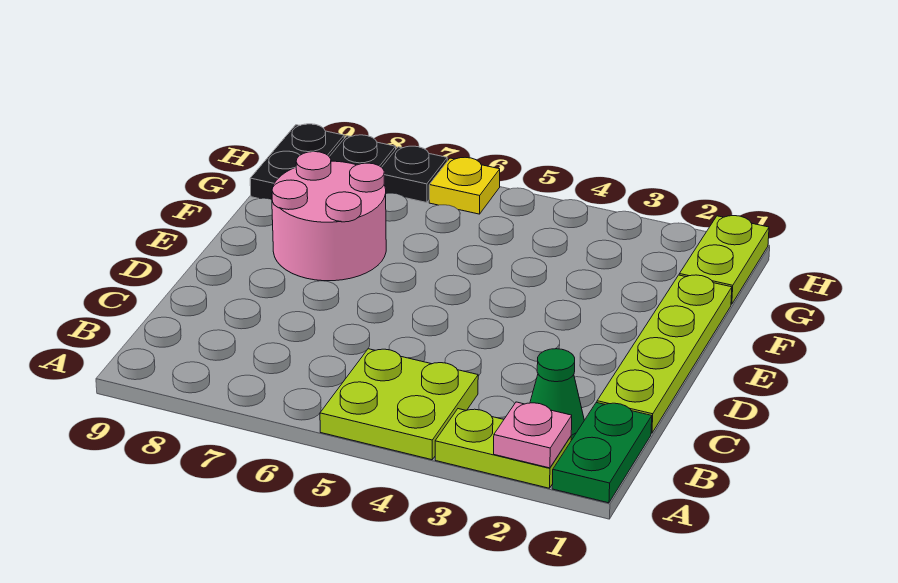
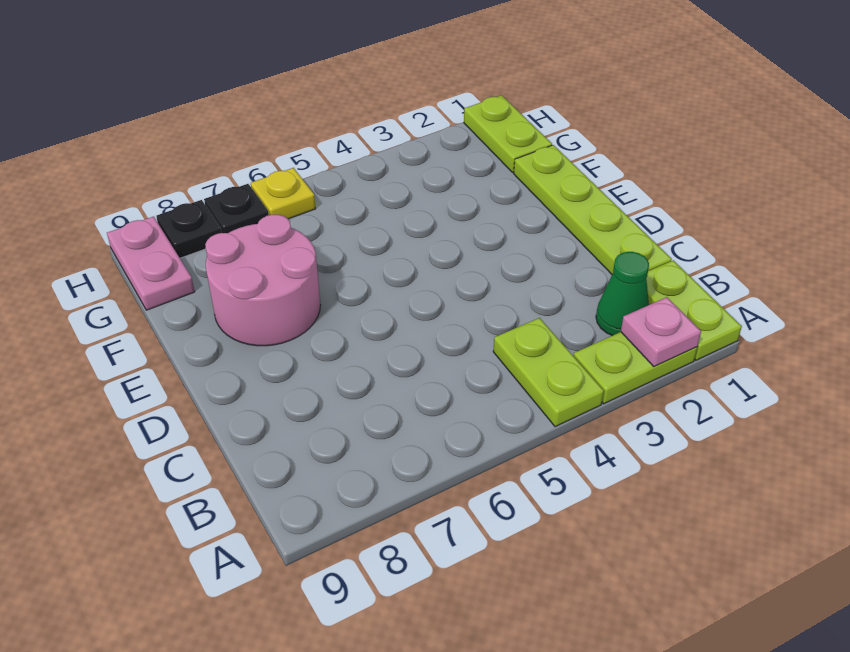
green 1x2 plate [552,402,652,503] -> lime 1x2 plate [646,260,742,360]
lime 2x2 plate [320,349,478,460] -> lime 1x2 plate [493,318,604,427]
black 1x2 plate [250,124,344,200] -> pink 1x2 plate [107,217,195,310]

